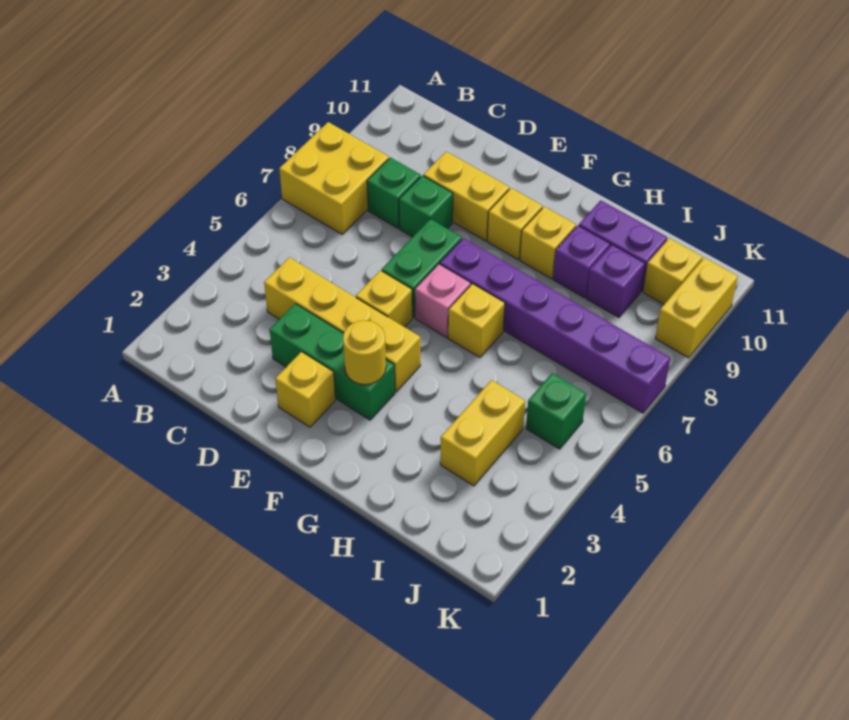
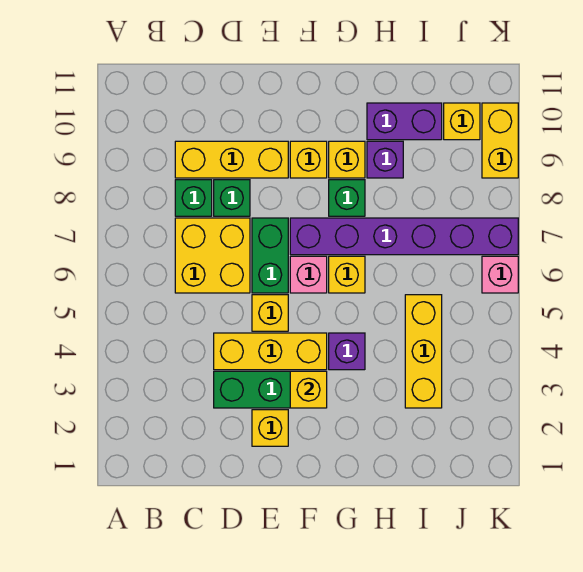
yellow 2x2 brick [279,122,389,234] -> yellow 2x2 brick moved to [175,218,250,293]
yellow 1x4 brick [264,257,420,392] -> yellow 1x3 brick [214,333,327,370]
yellow 1x2 brick [423,152,509,241] -> yellow 1x3 brick [175,141,288,178]
yellow 1x1 round brick [343,320,386,385] -> yellow 1x1 brick [290,371,327,408]
yellow 1x2 brick [440,380,525,486] -> yellow 1x3 brick [405,295,442,408]
purple 1x1 brick [587,245,645,318] -> purple 1x1 brick moved to [329,333,365,370]
green 1x1 brick [526,373,586,449] -> green 1x1 brick moved to [329,180,365,216]
none -> pink 1x1 brick [482,256,518,293]

